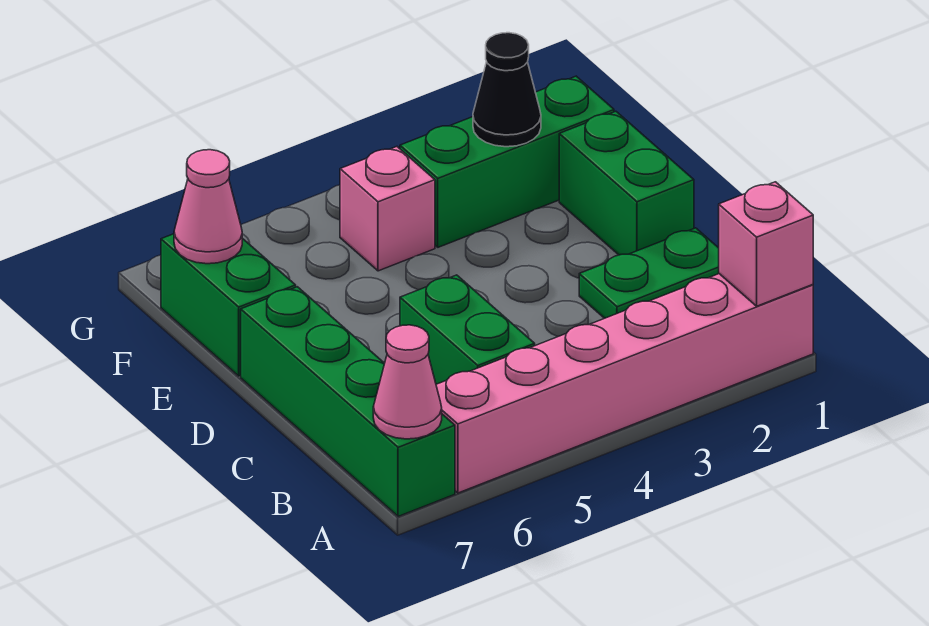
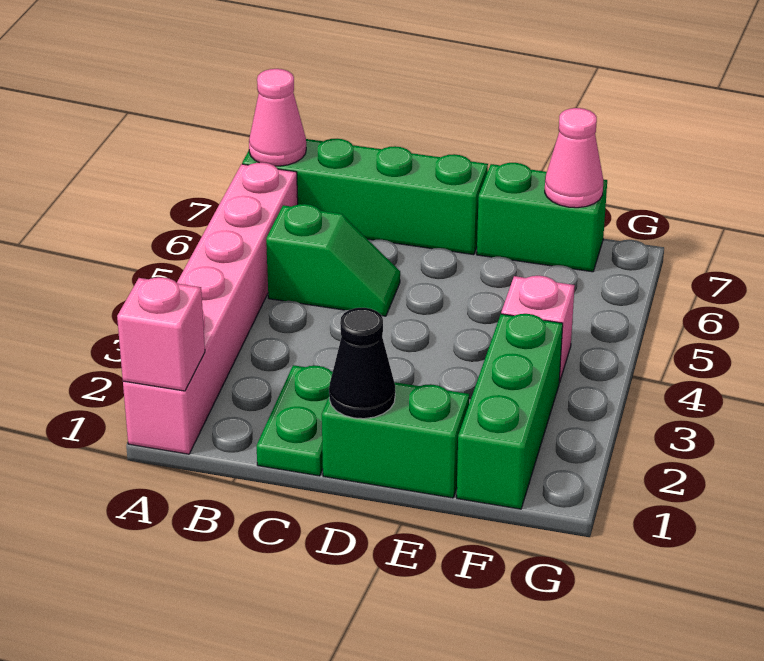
green 1x2 brick [400,275,535,384] -> green 1x2 slope [266,204,400,316]
black 1x1 cone [473,33,541,147] -> black 1x1 cone moved to [329,308,395,419]

